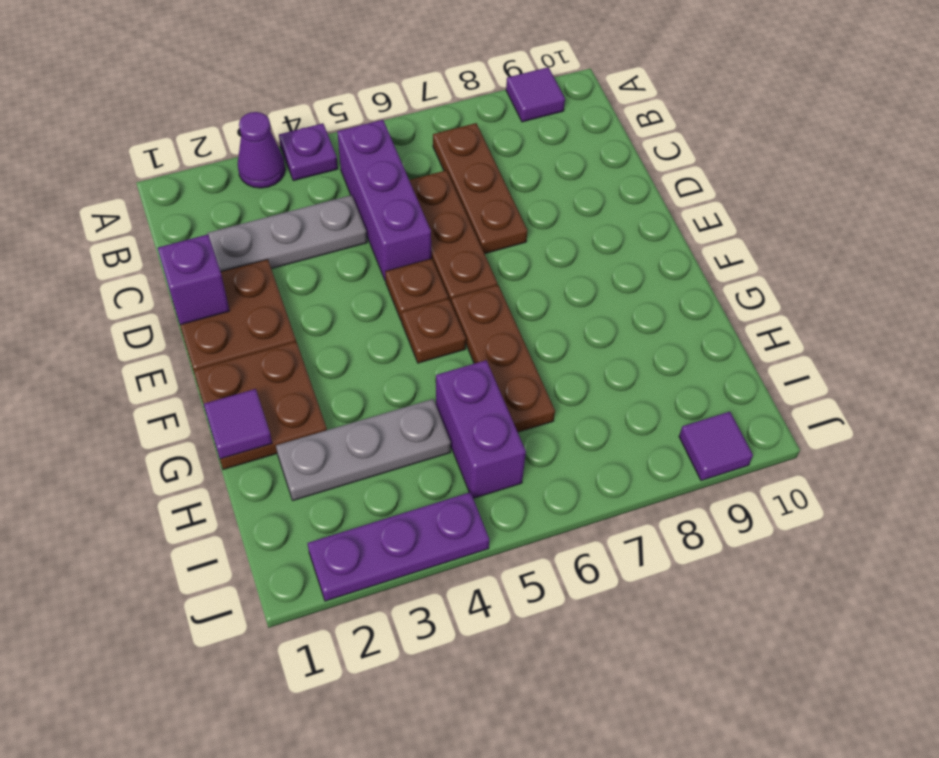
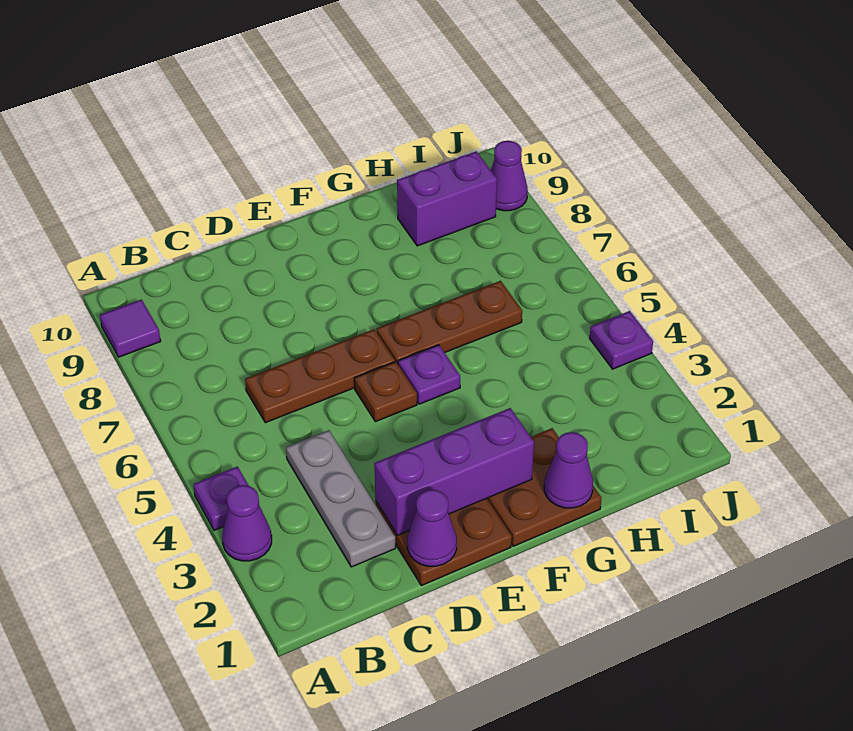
purple 1x3 brick [337,120,431,281] -> purple 1x3 brick moved to [374,408,534,535]
brown 1x3 plate [433,123,527,254] -> none
purple 1x1 brick [158,234,230,325] -> purple 1x1 cone [407,490,457,566]
brown 1x1 plate [401,299,466,363] -> purple 1x1 plate [398,345,460,404]
purple 1x1 tile [204,389,272,459] -> purple 1x1 cone [544,432,593,508]
grey 1x3 plate [276,399,451,500] -> none
purple 1x2 brick [436,360,526,498] -> purple 1x2 brick moved to [397,152,497,246]
purple 1x3 plate [307,492,489,601] -> purple 1x1 plate [590,311,653,369]
purple 1x1 tile [679,412,753,481] -> purple 1x1 cone [491,141,528,211]

